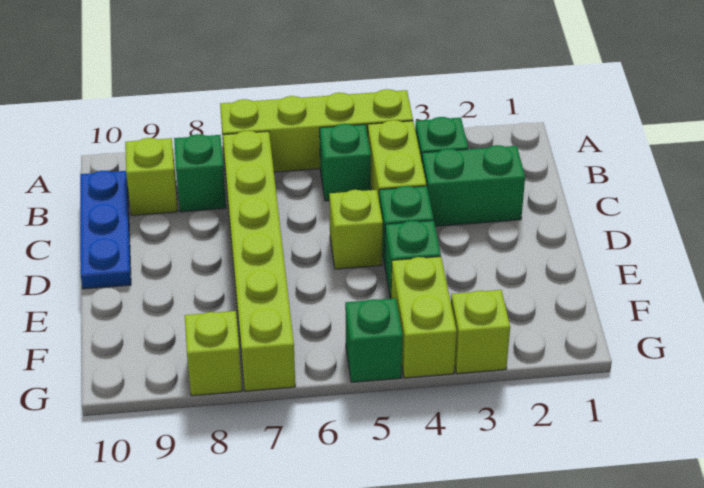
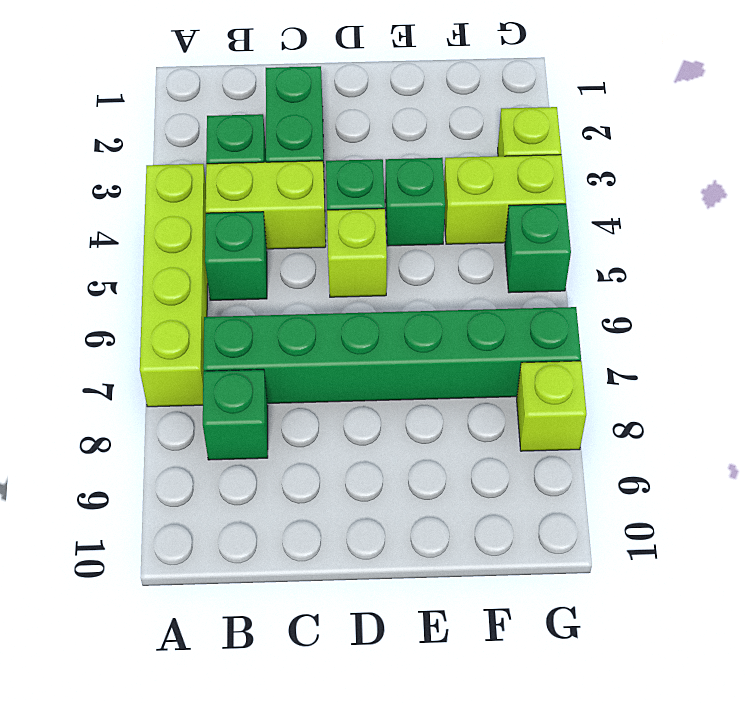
lime 1x6 brick [223,131,295,391] -> green 1x6 brick [203,307,581,403]
lime 1x1 brick [125,138,178,215] -> none
blue 1x3 plate [80,171,131,289] -> none

